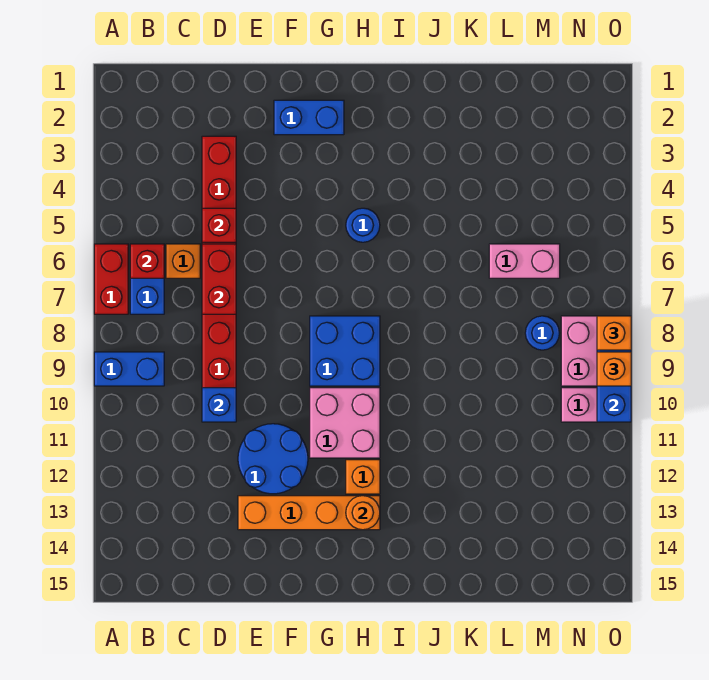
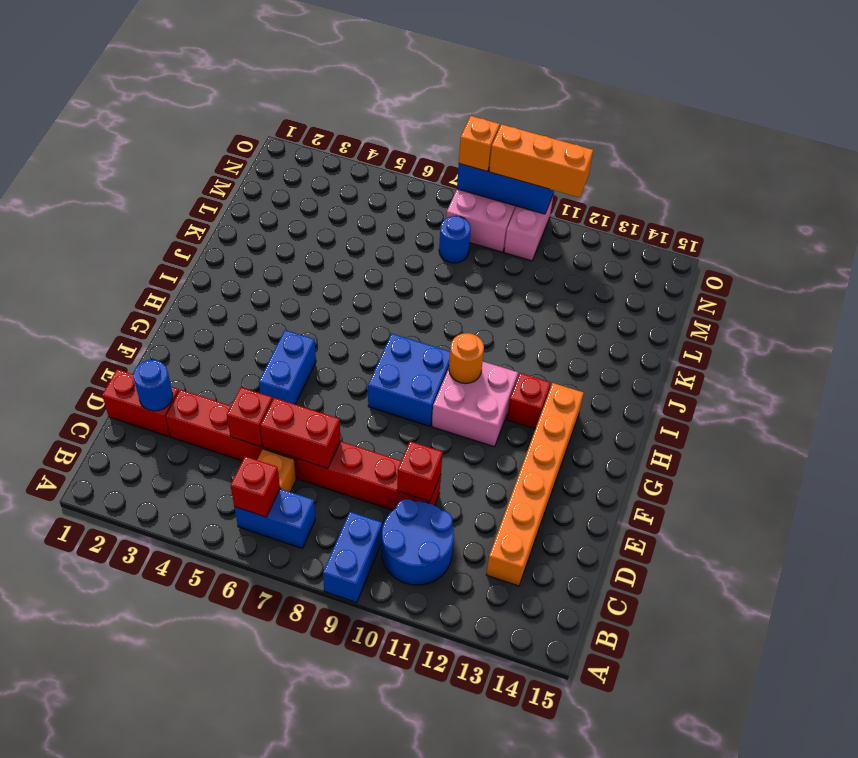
red 1x2 brick [94,244,128,314] -> red 1x2 brick moved to [102,369,179,437]
blue 1x1 brick [202,388,236,422] -> red 1x1 brick [397,441,443,502]
blue 2x2 round brick [238,424,308,494] -> blue 2x2 round brick moved to [382,499,454,585]
orange 1x4 brick [238,496,380,530] -> orange 1x6 brick [486,383,583,586]
blue 1x2 brick [274,100,344,135] -> blue 1x2 brick moved to [259,330,316,404]
blue 1x1 round brick [346,208,380,242] -> blue 1x1 round brick moved to [133,360,173,411]
orange 1x1 brick [346,460,380,494] -> red 1x1 brick [507,373,551,429]
orange 1x1 round brick [346,496,380,530] -> orange 1x1 round brick moved to [449,333,484,384]
pink 1x2 brick [489,244,560,278] -> none
orange 1x1 brick [597,352,631,386] -> orange 1x3 brick [489,124,593,198]

